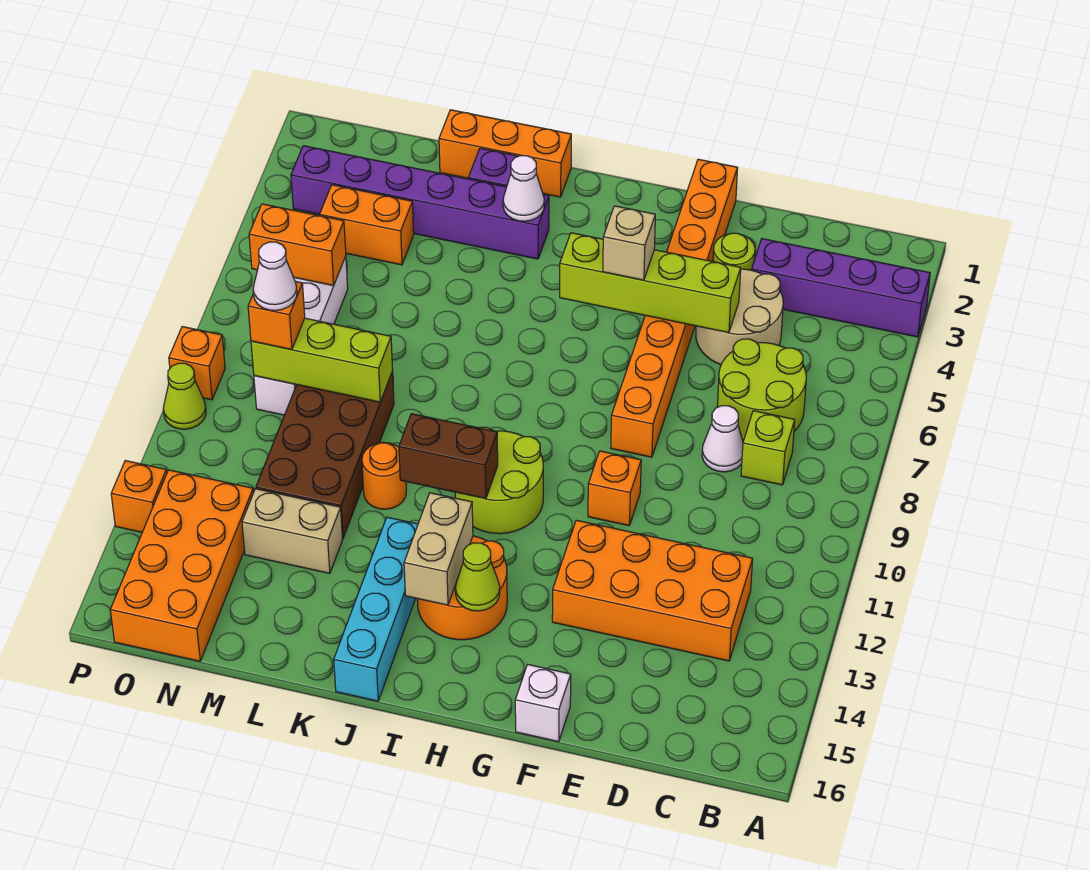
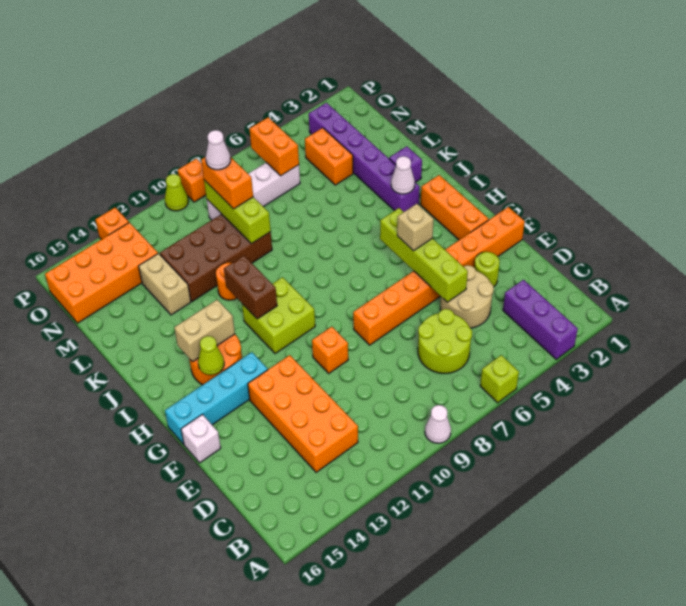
purple 1x4 brick [752,239,930,337] -> purple 1x3 brick [503,280,578,359]
lime 1x1 brick [741,411,795,485] -> lime 1x1 brick moved to [480,355,519,403]
white 1x1 cone [702,406,743,472] -> white 1x1 cone moved to [425,405,451,443]
lime 2x2 round brick [455,427,543,534] -> lime 2x2 brick [242,277,315,354]
orange 1x3 brick [439,110,571,197] -> orange 1x3 brick moved to [421,175,489,240]
cyan 1x4 brick [334,517,418,701] -> cyan 1x4 brick moved to [165,352,268,444]
orange 1x1 brick [248,281,305,350] -> orange 1x2 brick [201,157,253,209]

